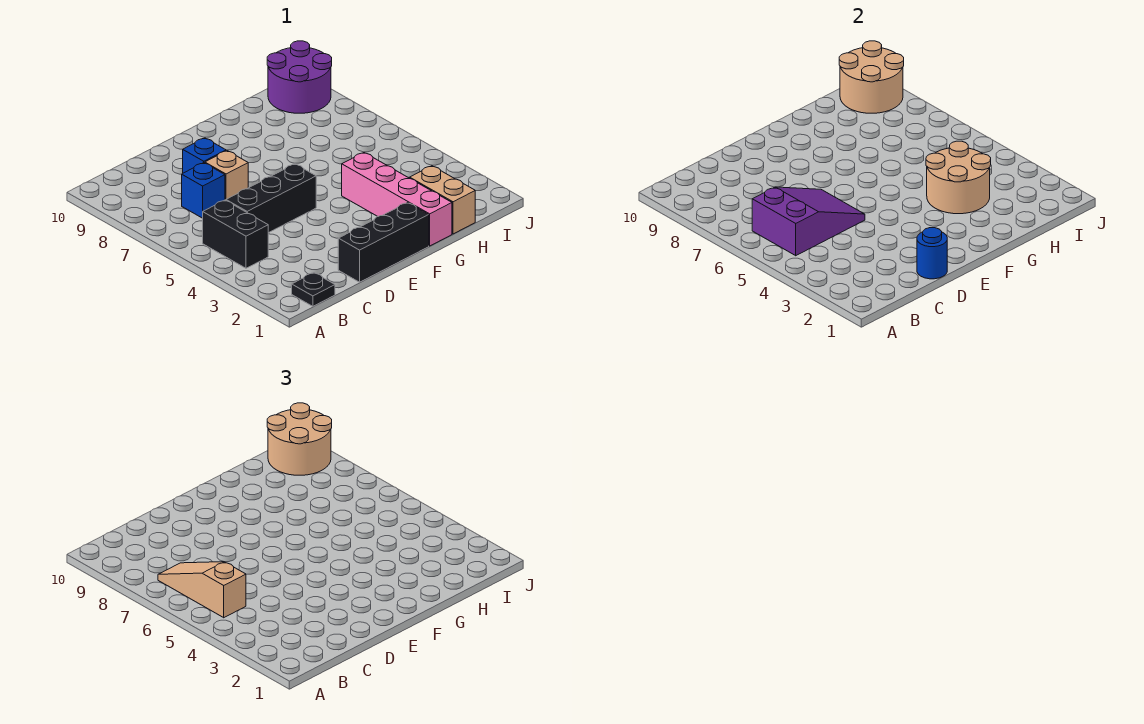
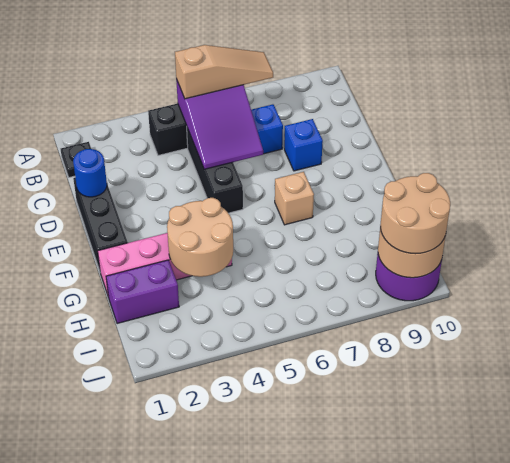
tan 1x1 brick [205,151,248,200] -> tan 1x1 brick moved to [275,172,314,225]
tan 1x2 brick [410,166,475,234] -> purple 1x2 brick [106,260,179,324]

